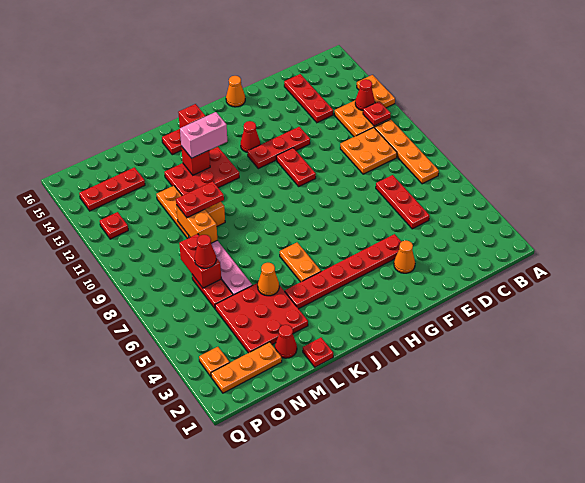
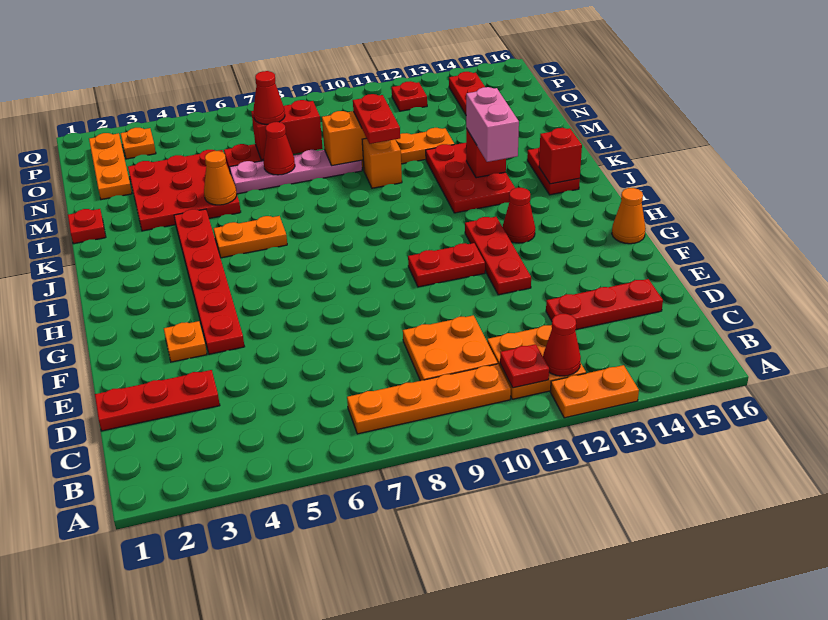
red 1x3 plate [376,175,429,229] -> red 1x3 plate moved to [95,370,220,431]
orange 1x1 cone [394,240,415,273] -> orange 1x1 plate [164,321,207,362]
red 1x1 cone [275,325,297,358] -> red 1x1 cone moved to [263,122,295,175]

